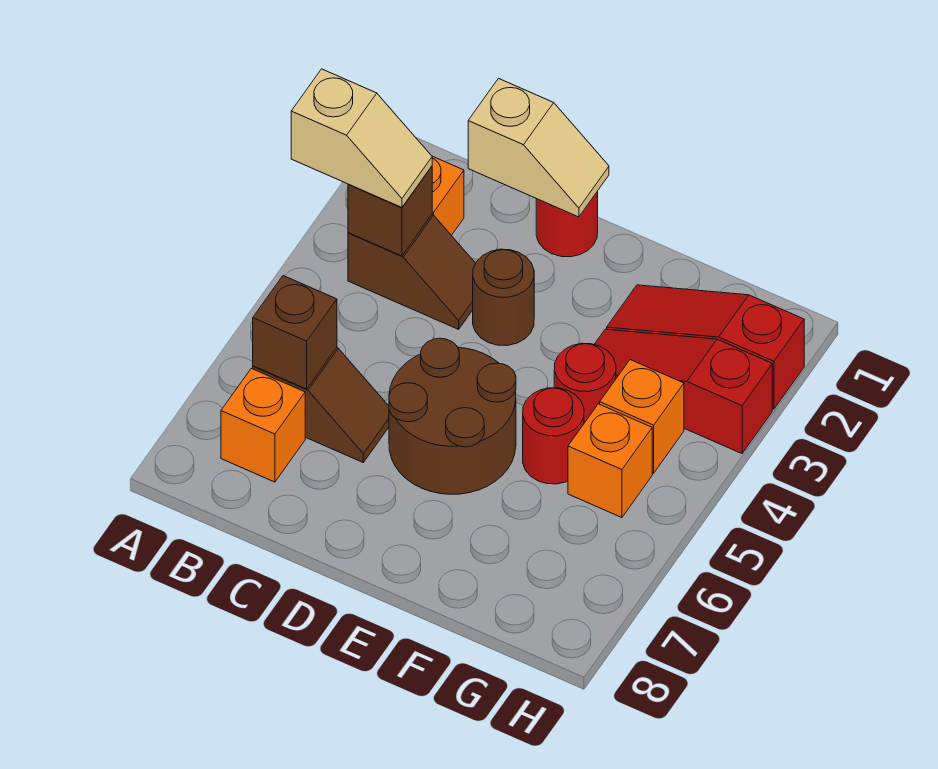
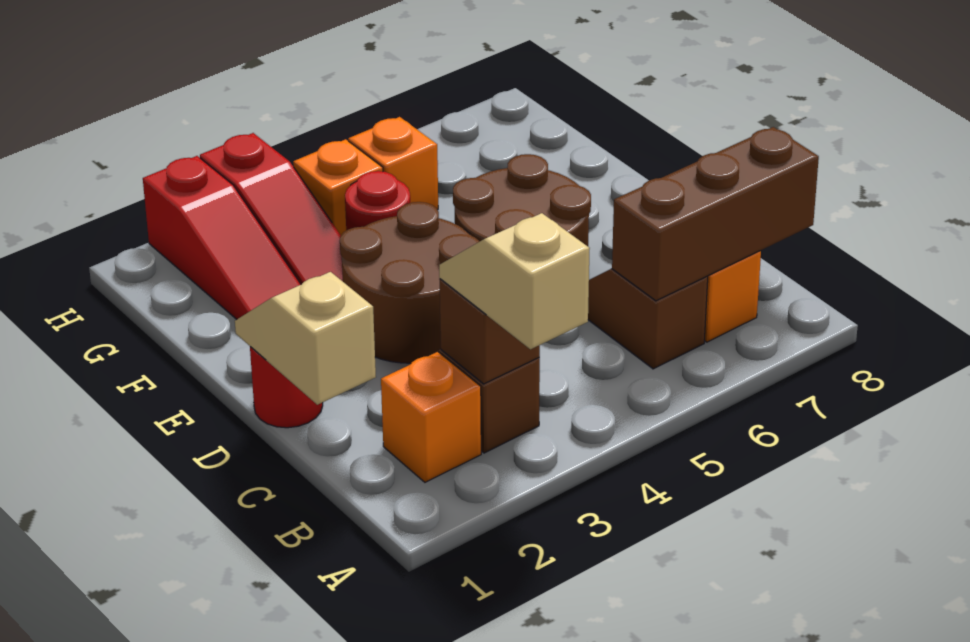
brown 1x1 brick [253,276,337,389] -> brown 1x3 brick [612,127,819,301]
brown 1x1 round brick [473,249,534,346] -> brown 2x2 round brick [340,202,479,363]
red 1x1 round brick [523,388,584,484] -> none

